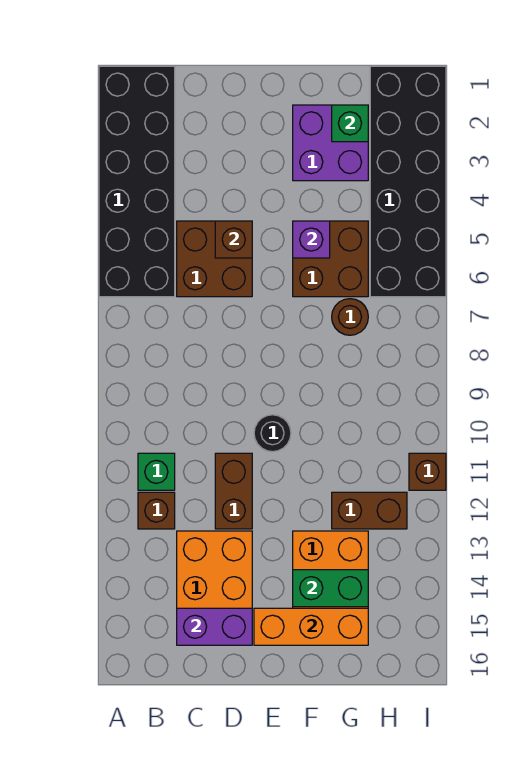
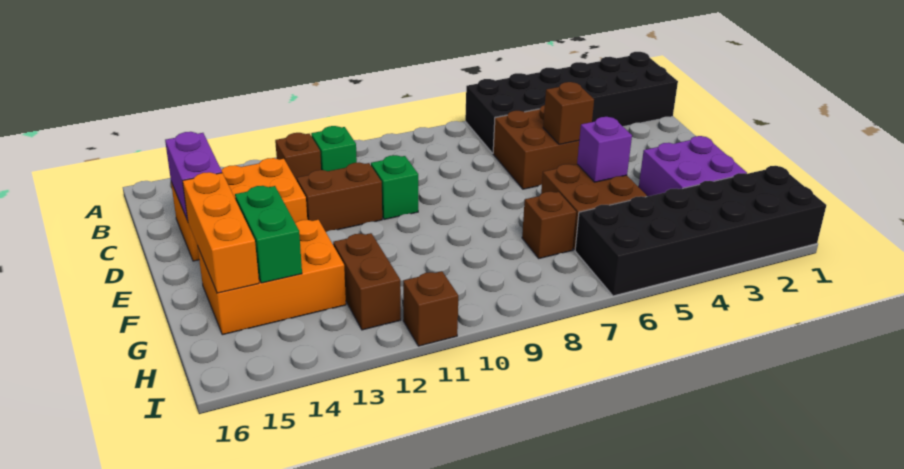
black 1x1 round brick [254,415,291,452] -> none
green 1x1 brick [332,105,368,142] -> green 1x1 brick moved to [371,155,418,220]
brown 1x1 round brick [332,299,368,335] -> brown 1x1 brick [522,192,576,258]

